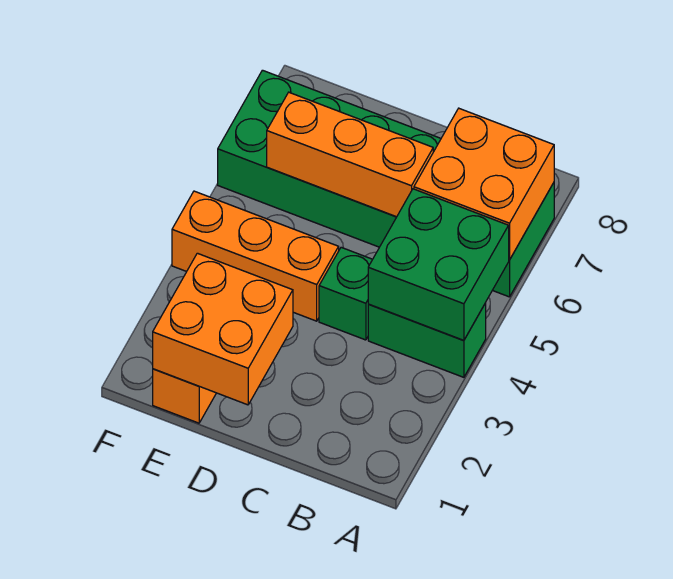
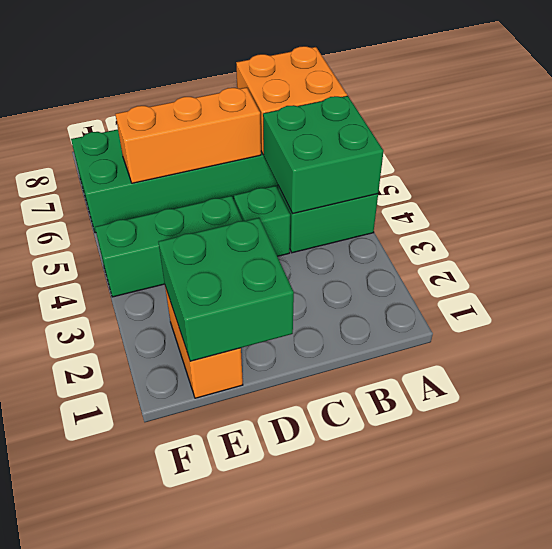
orange 2x2 brick [153,253,293,405] -> green 2x2 brick [158,218,294,361]
orange 1x3 brick [172,191,339,321] -> green 1x3 brick [95,196,243,297]

